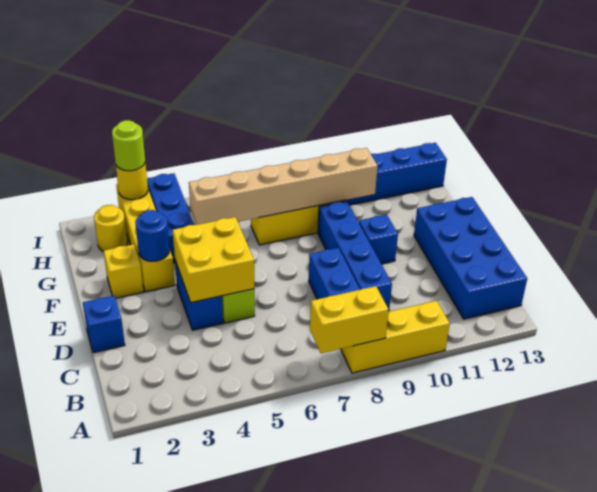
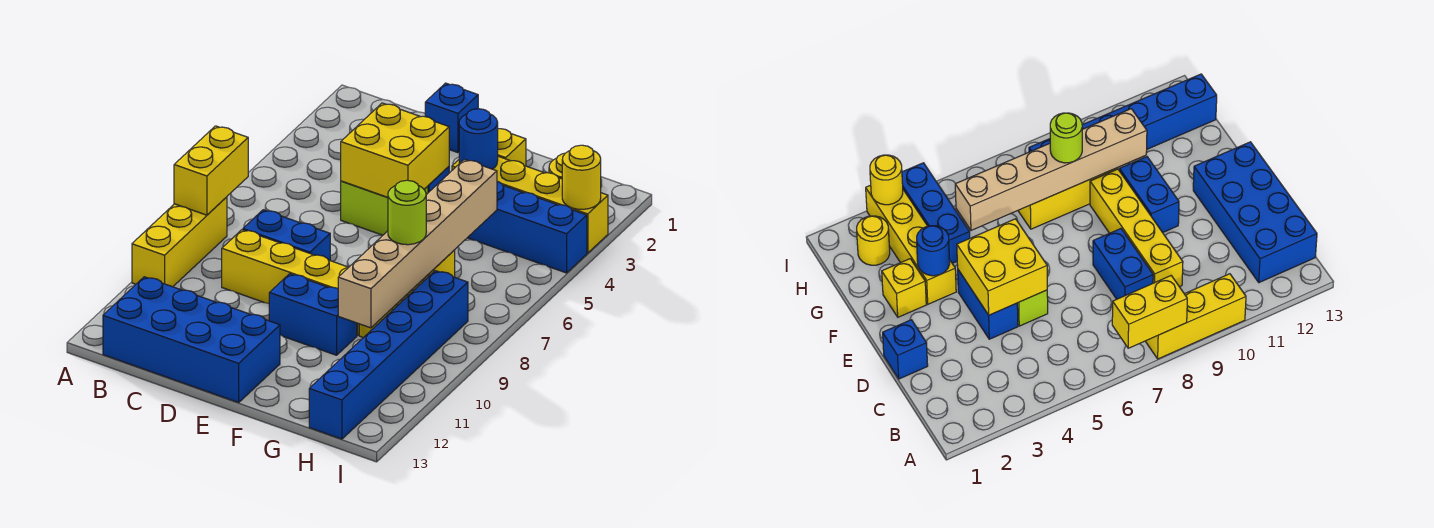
blue 1x4 brick [318,201,392,311] -> yellow 1x4 brick [222,230,359,335]
blue 1x1 brick [359,215,398,264] -> blue 1x2 brick [269,274,357,355]
lime 1x1 round brick [112,120,145,171] -> lime 1x1 round brick moved to [388,180,426,245]

